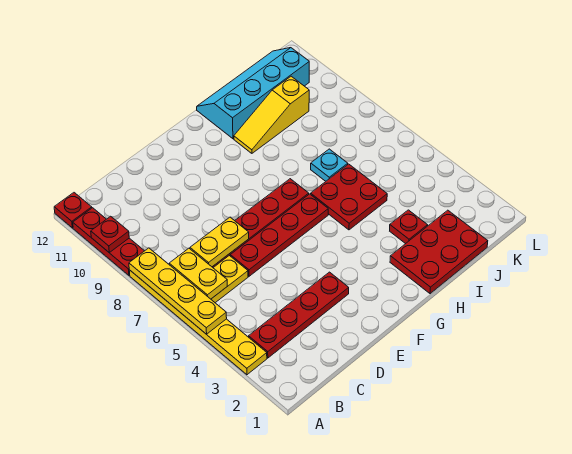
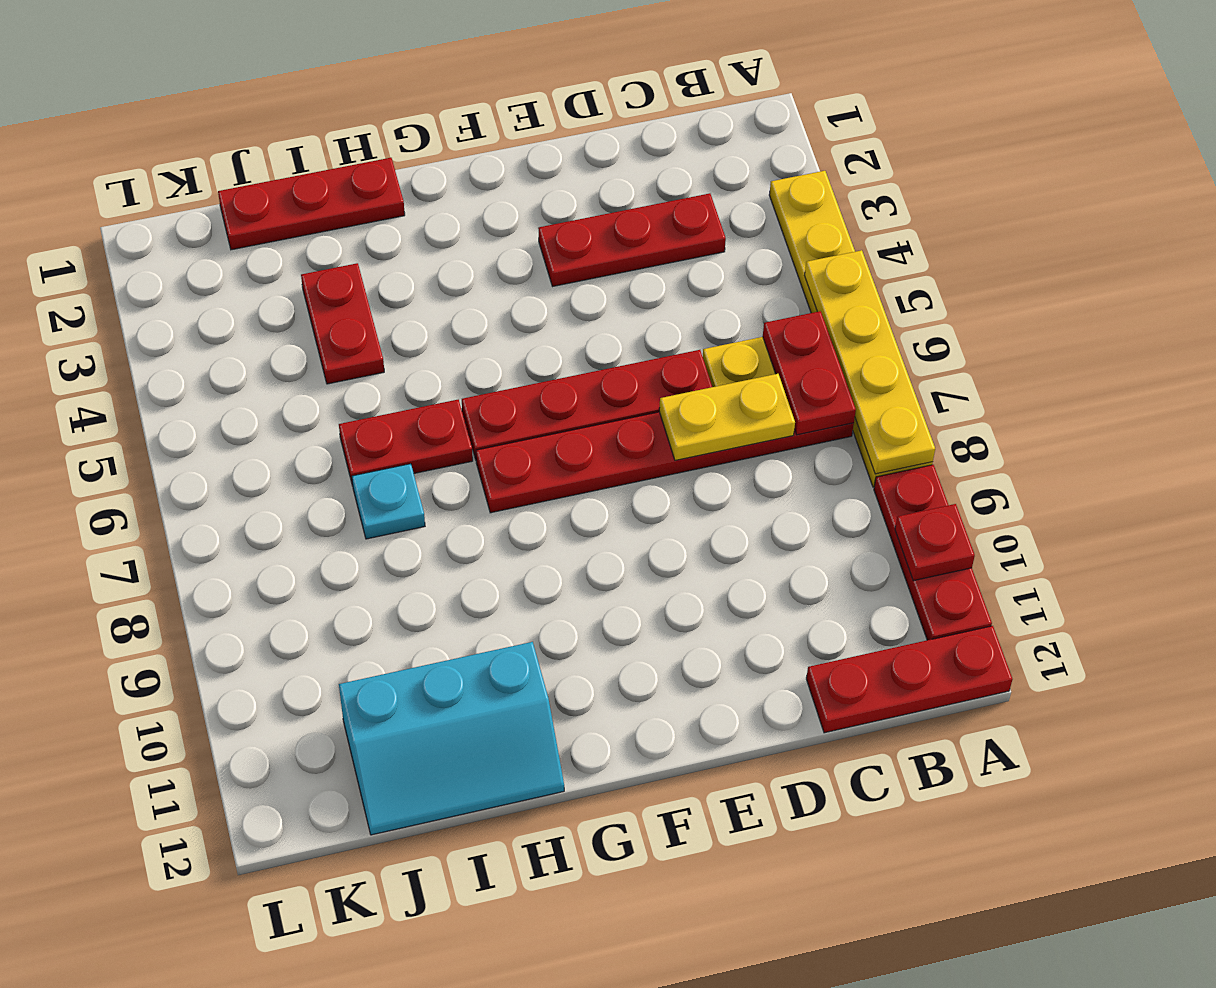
red 1x1 plate [54,193,92,228] -> red 1x3 plate [806,626,1013,733]
red 1x4 plate [249,272,349,358] -> red 1x3 plate [538,193,726,286]
yellow 1x2 plate [169,248,227,299] -> red 1x2 plate [763,311,856,435]
red 2x3 plate [390,210,488,294] -> red 1x3 plate [218,158,405,250]
red 2x2 plate [311,164,387,230] -> red 1x2 plate [339,400,473,486]
yellow 1x3 slope [234,76,309,153] -> none
cyan 2x4 slope [197,48,309,139] -> cyan 2x3 slope [339,642,564,835]
red 1x1 plate [390,210,428,244] -> red 1x2 plate [301,263,384,384]

